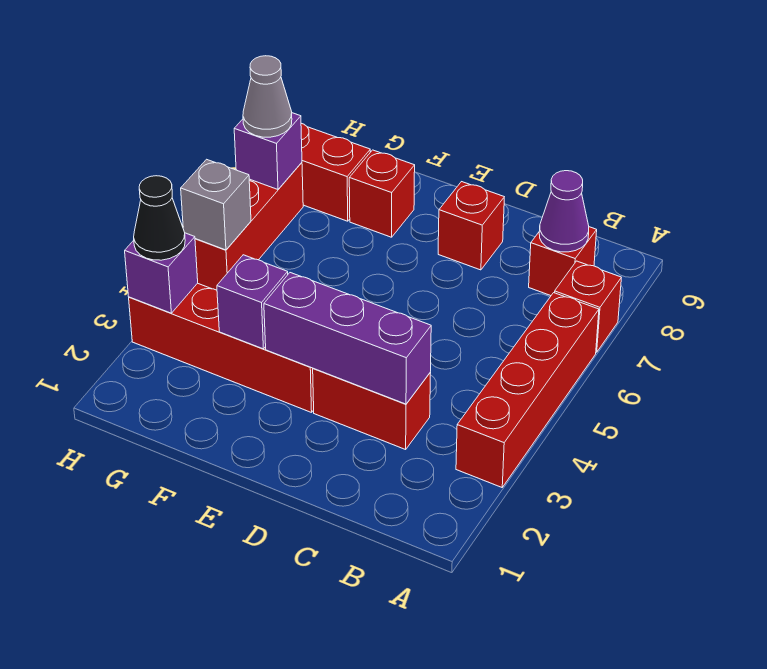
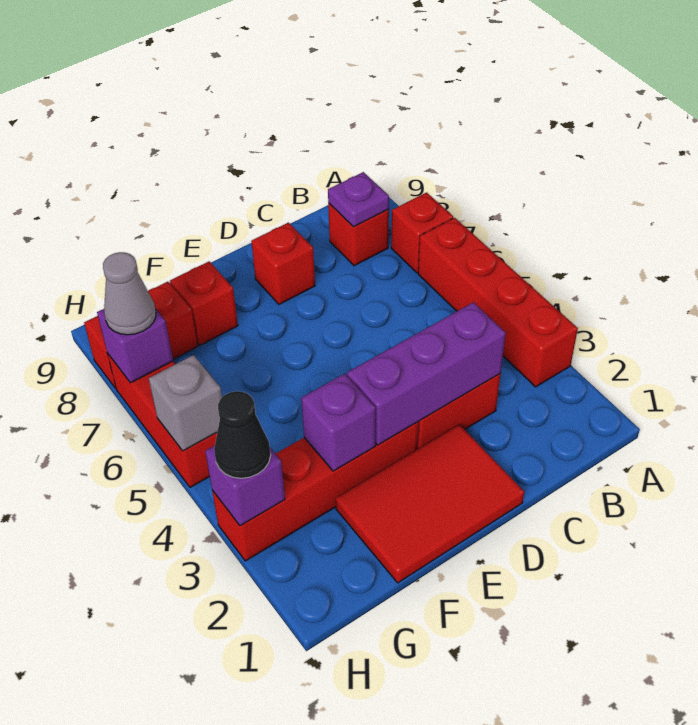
purple 1x1 cone [539,171,589,252] -> purple 1x1 plate [328,172,389,227]
none -> red 2x3 tile [336,424,524,583]

